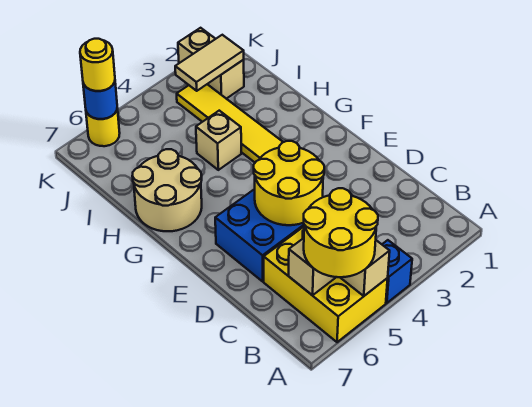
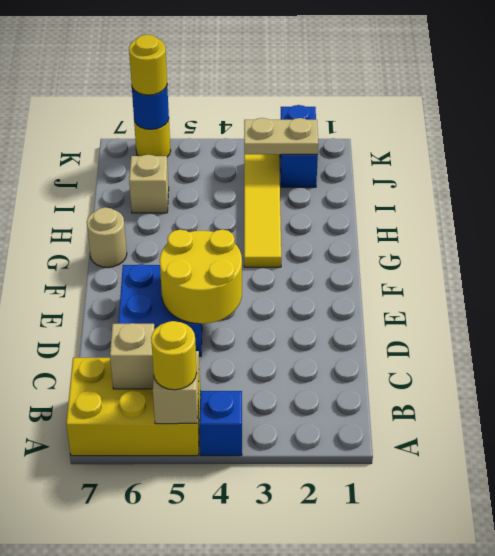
yellow 2x3 brick [264,227,388,342] -> yellow 2x3 brick turned to [66,358,200,456]
yellow 2x2 round brick [304,188,378,277] -> yellow 1x1 round brick [151,321,197,390]
tan 2x2 round brick [132,149,202,231] -> tan 1x1 round brick [87,207,127,267]
tan 1x1 brick [196,111,241,170] -> tan 1x1 brick moved to [129,155,169,213]
tan 1x2 brick [178,28,244,99] -> blue 1x2 brick [280,105,318,187]
tan 1x2 tile [175,35,244,91] -> tan 1x2 plate [244,118,318,154]

